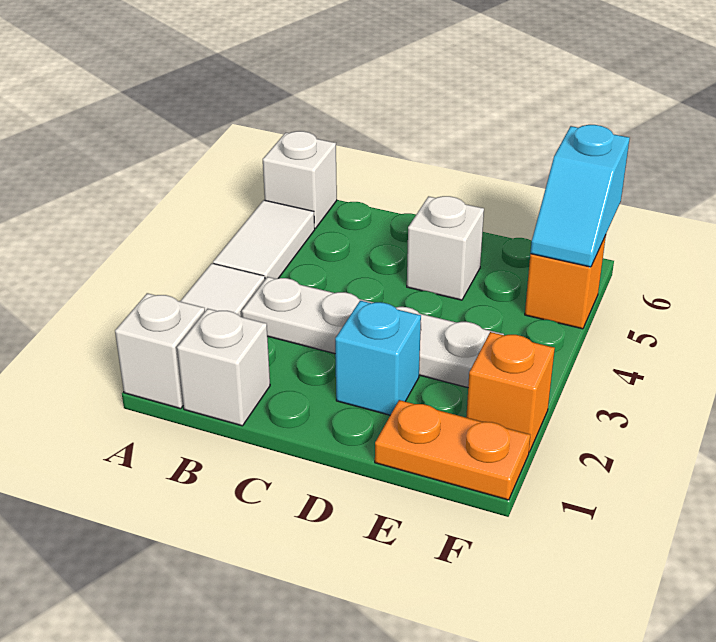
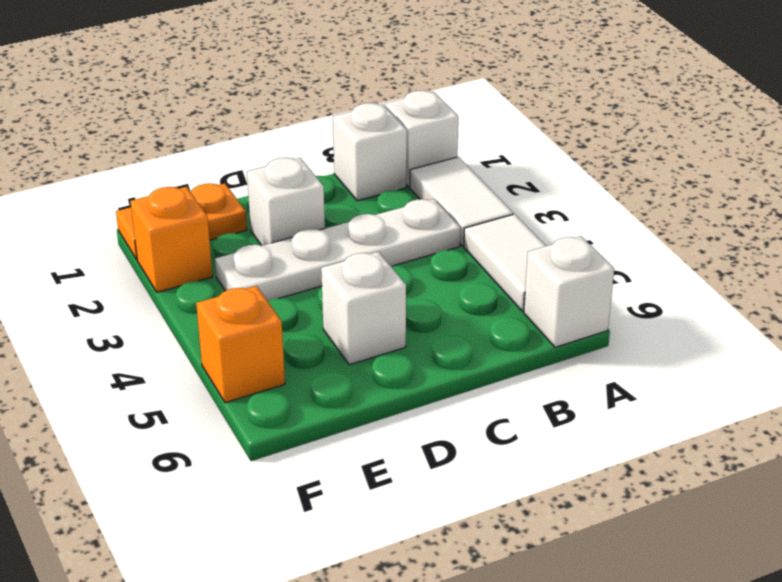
cyan 1x1 brick [335,301,421,415] -> white 1x1 brick [247,158,325,246]
cyan 1x2 slope [530,125,630,267] -> none

